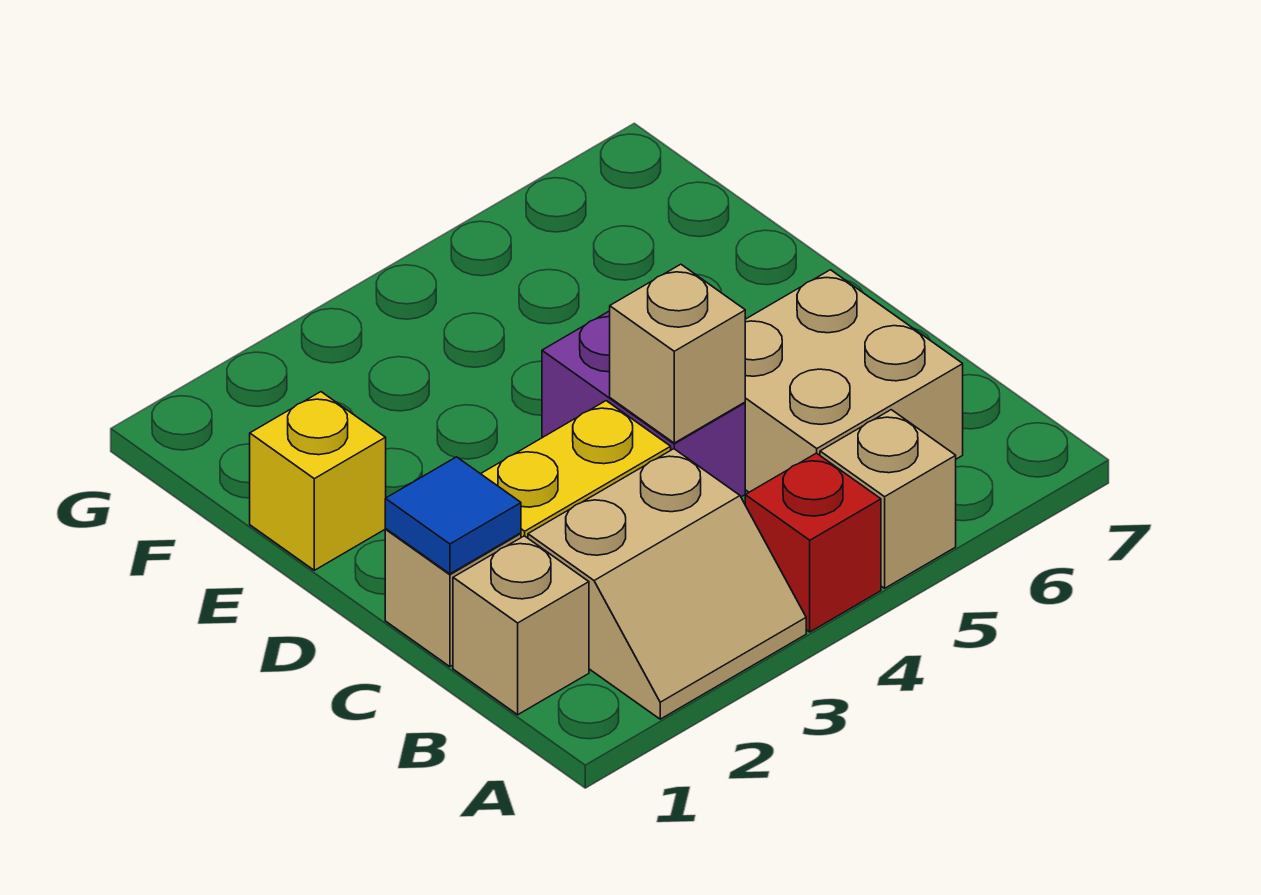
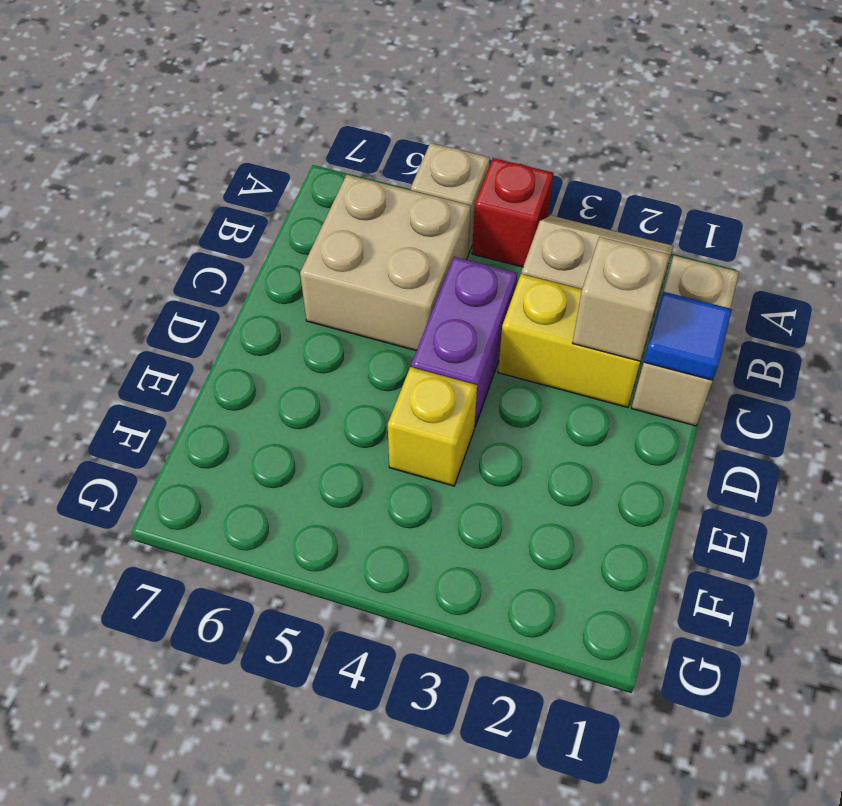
tan 1x1 brick [610,264,745,443] -> tan 1x1 brick moved to [573,237,669,361]
yellow 1x1 brick [250,392,386,570] -> yellow 1x1 brick moved to [388,367,477,486]

